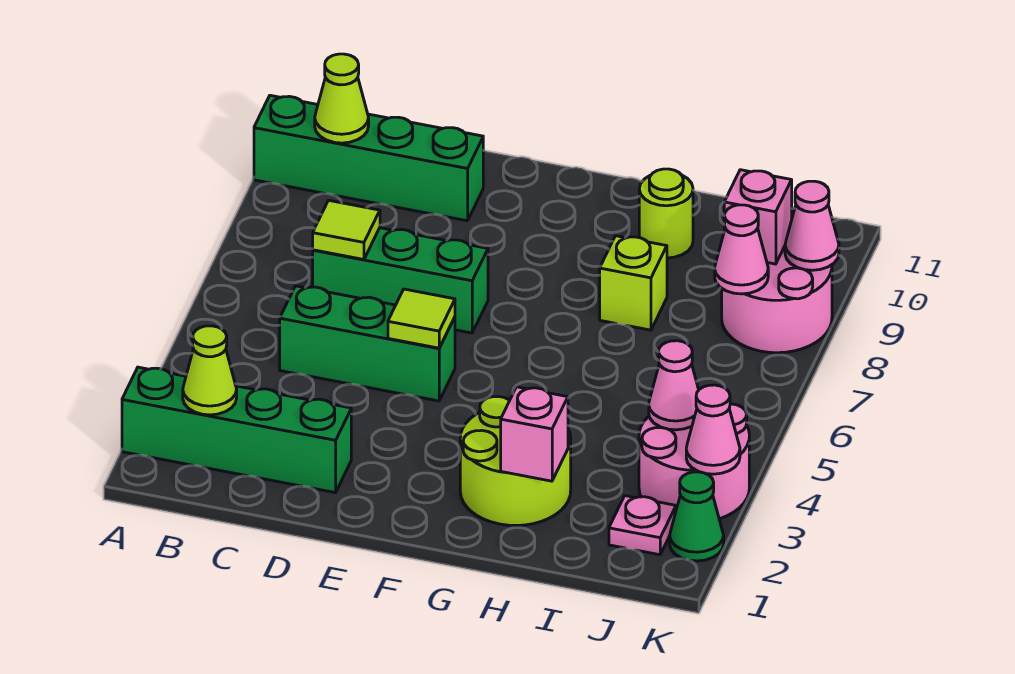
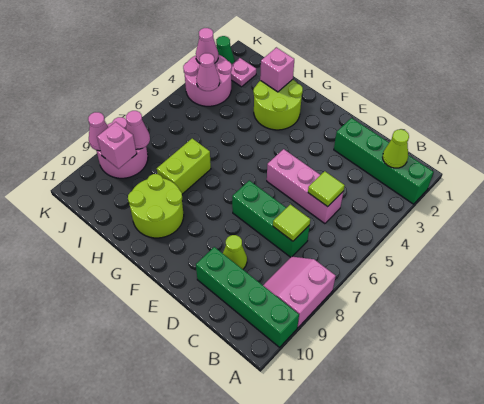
none -> pink 2x2 slope [263,257,336,328]
lime 1x1 cone [315,54,369,143] -> lime 1x1 cone moved to [223,235,247,269]
green 1x3 brick [280,286,455,401] -> pink 1x3 brick [267,149,343,224]
lime 1x1 tile [388,289,455,348] -> lime 1x1 tile moved to [308,171,345,207]
lime 1x1 brick [600,236,667,330] -> lime 1x2 brick [157,138,211,194]
lime 1x1 round brick [639,169,693,258] -> lime 2x2 round brick [128,174,184,238]

